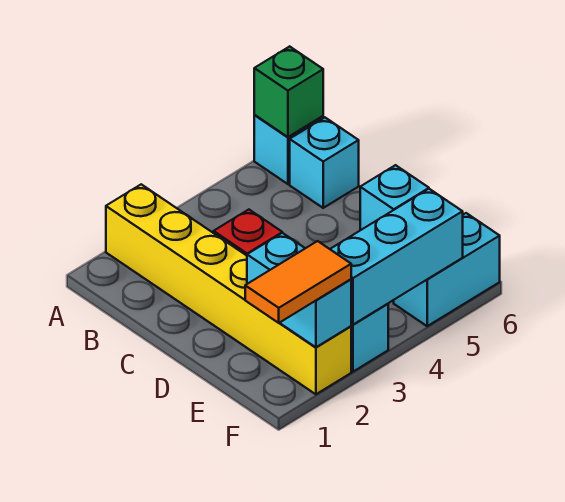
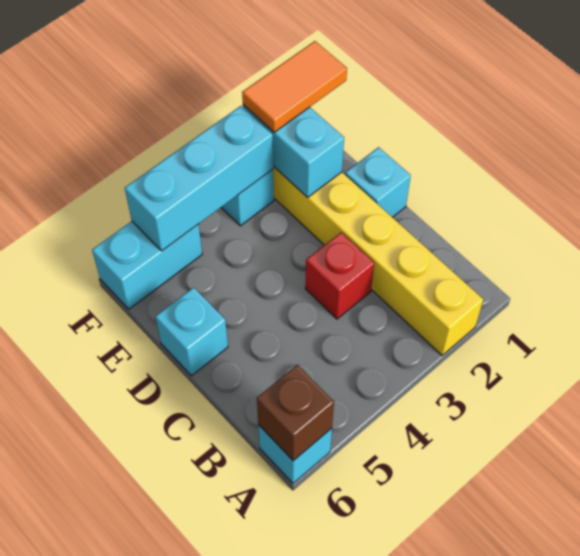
green 1x1 brick [254,46,323,137] -> brown 1x1 brick [257,365,334,461]
cyan 1x1 brick [290,118,359,208] -> cyan 1x1 brick moved to [345,147,411,217]

